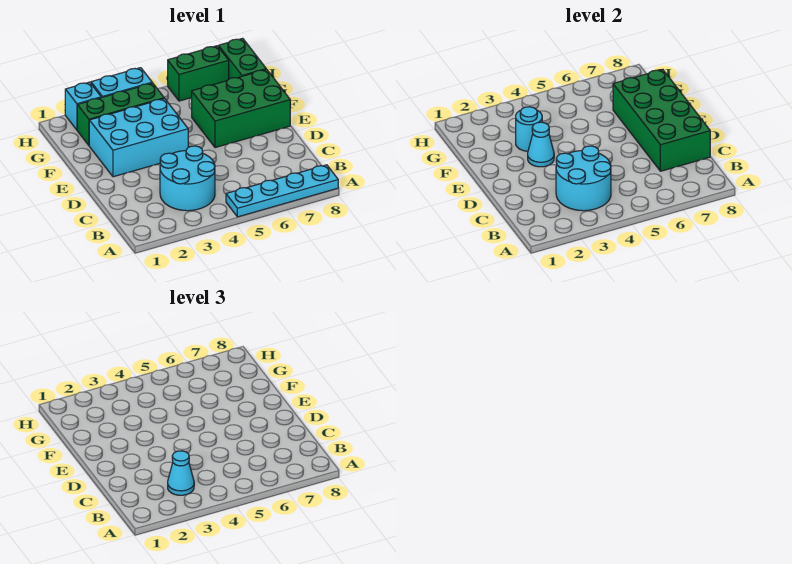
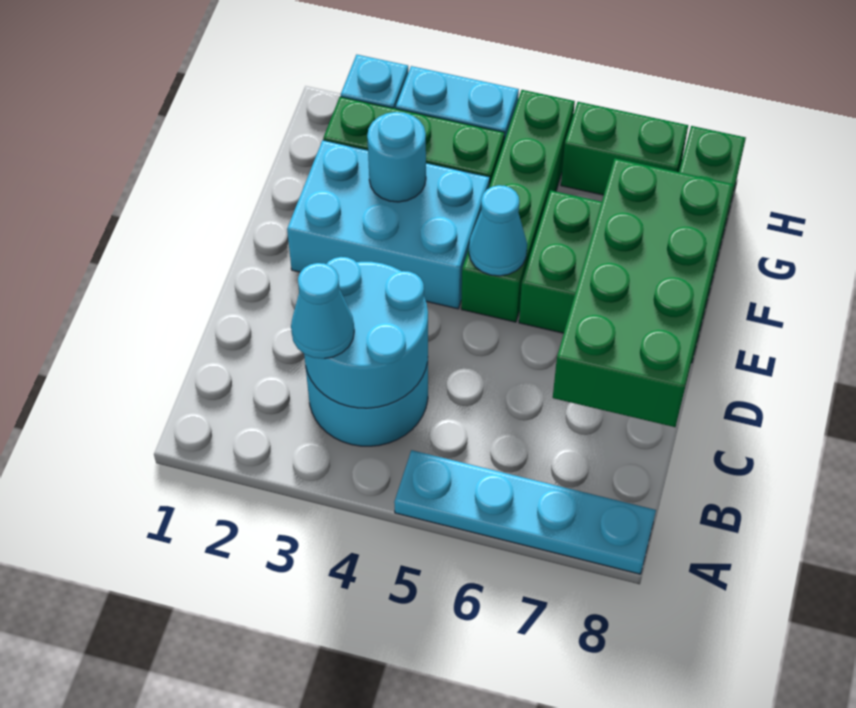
cyan 1x1 cone [528,122,554,167] -> cyan 1x1 cone moved to [469,185,527,276]
none -> green 1x4 brick [461,90,575,322]

